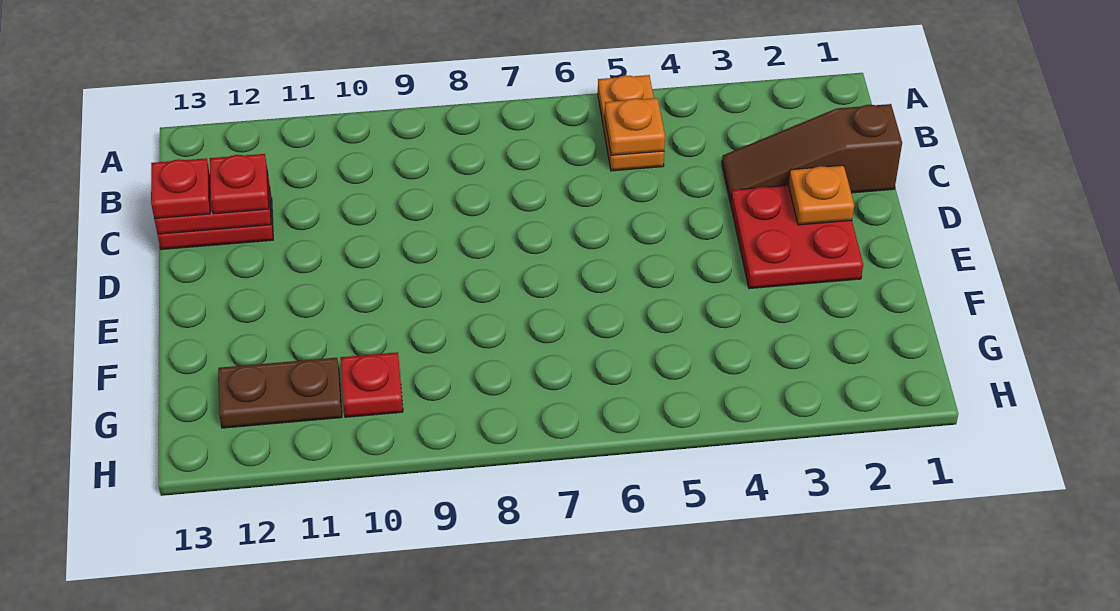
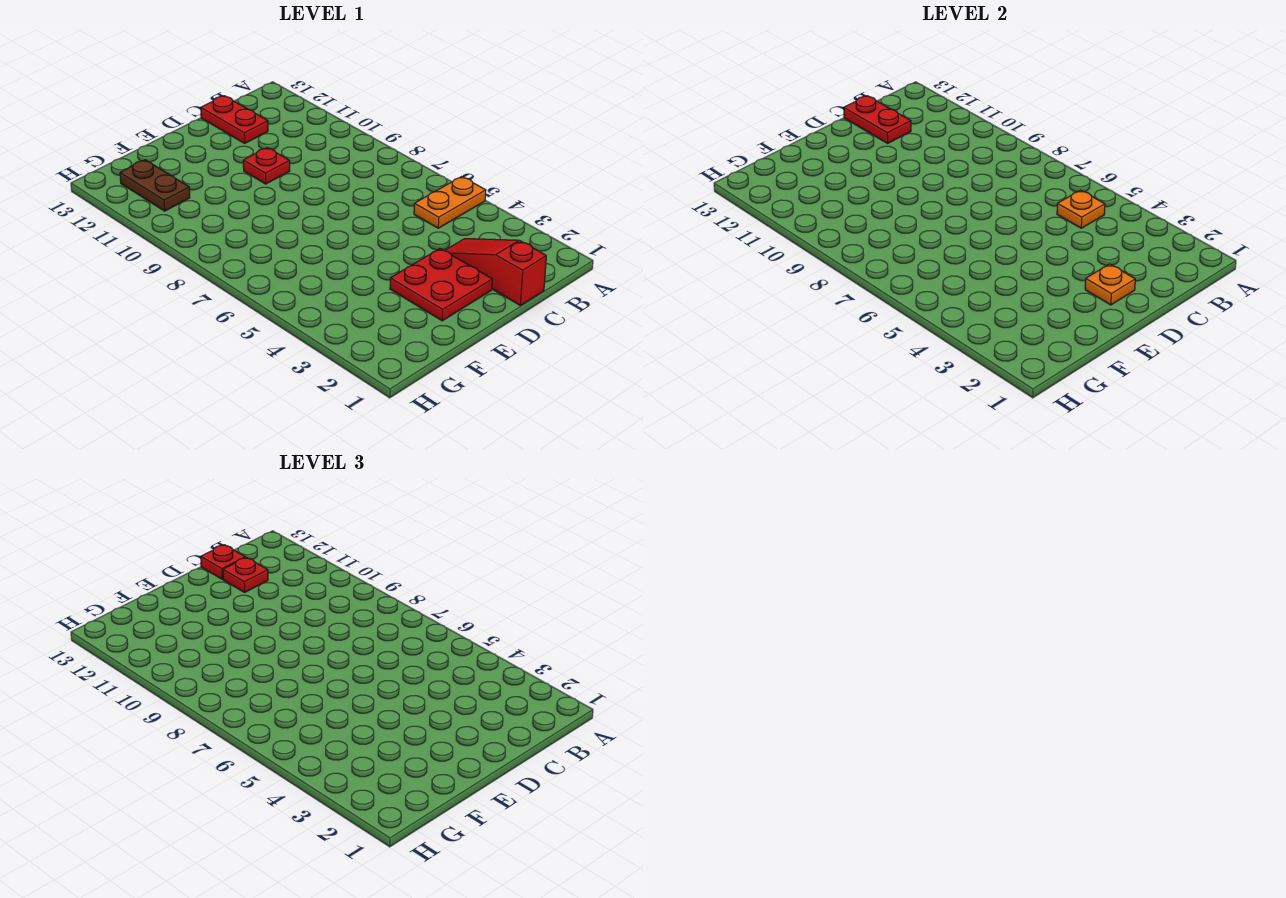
brown 1x3 slope [722,104,902,203] -> red 1x3 slope [445,239,546,305]
red 1x1 plate [340,352,403,417] -> red 1x1 plate moved to [243,148,290,184]

